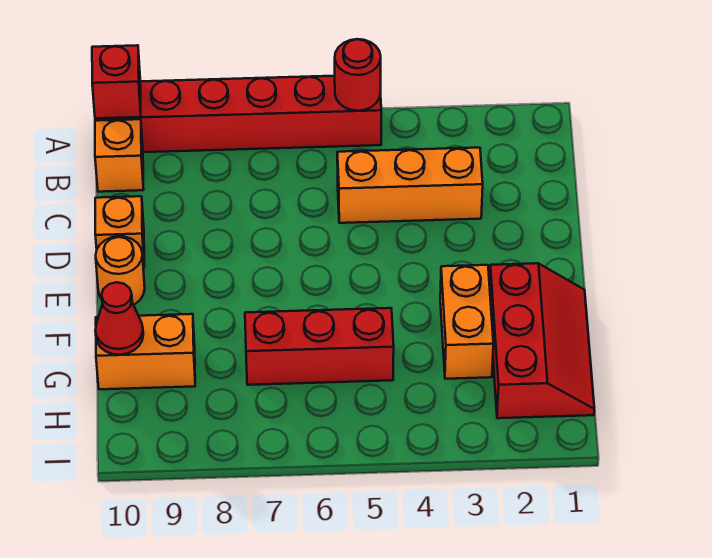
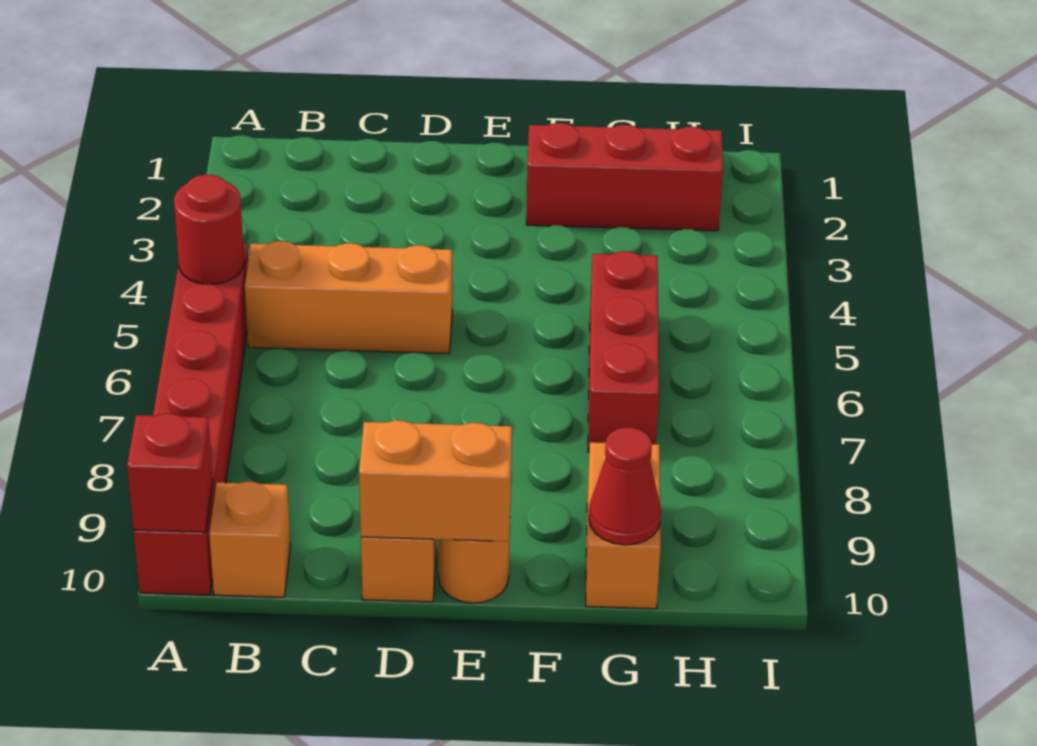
orange 1x3 brick [337,148,483,223] -> orange 1x3 brick turned to [245,241,452,354]
orange 1x2 brick [440,265,493,379] -> orange 1x2 brick moved to [359,420,512,541]

